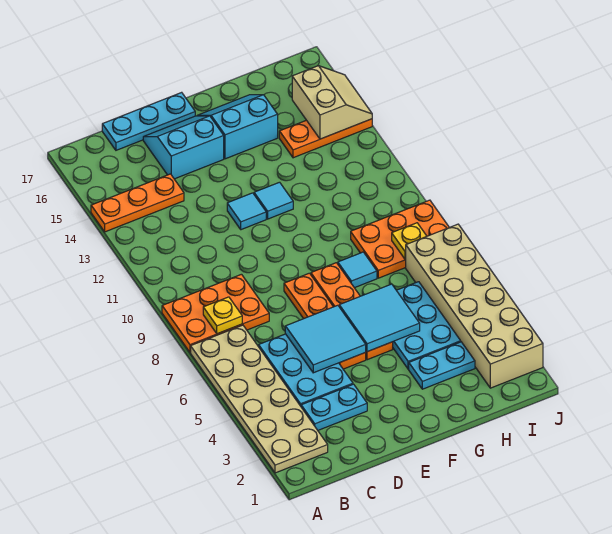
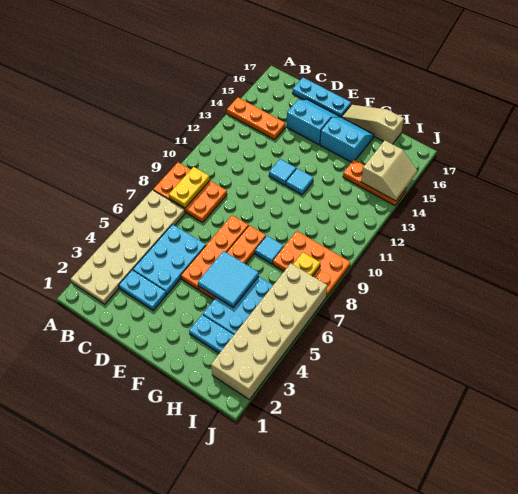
yellow 1x1 plate [203,297,242,334] -> yellow 1x2 plate [169,167,210,208]
cyan 2x2 tile [285,305,366,373] -> none
none -> tan 1x3 slope [342,105,404,144]

